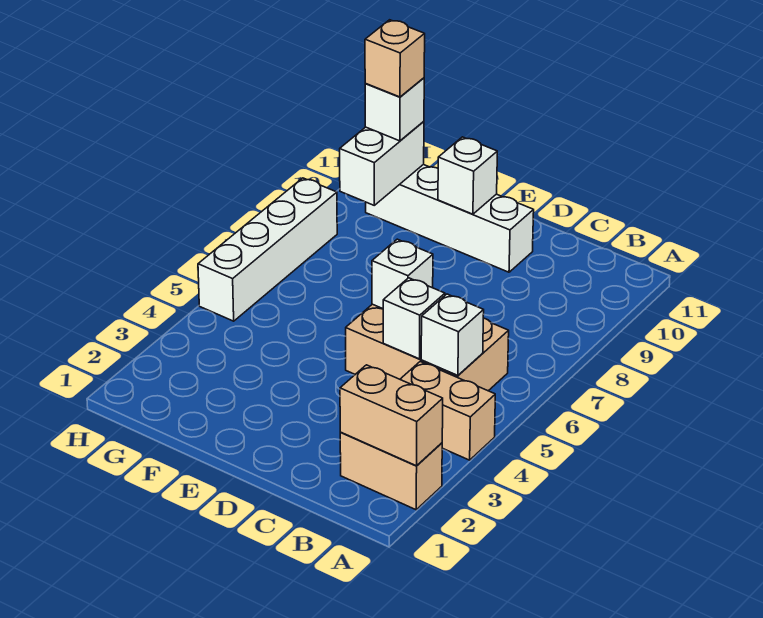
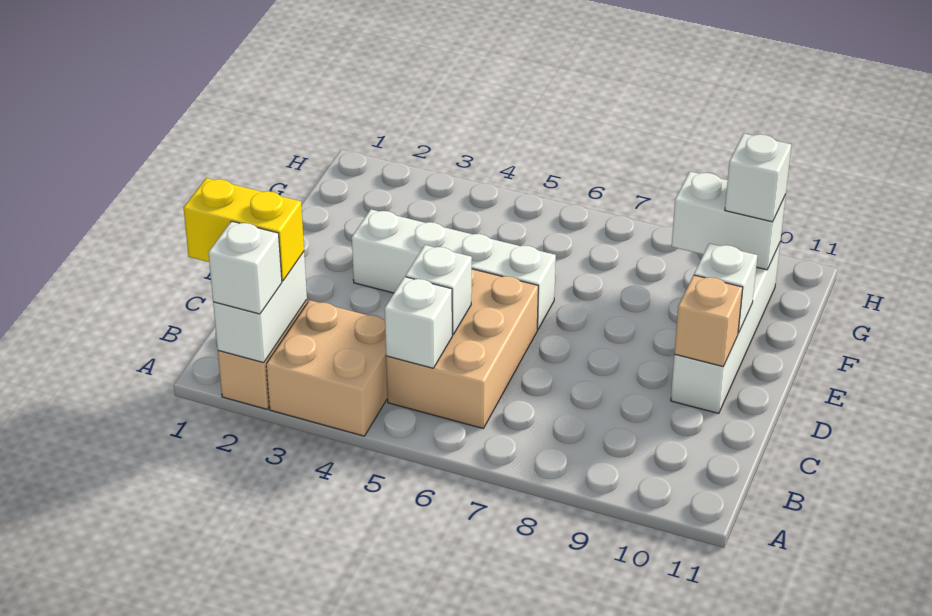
tan 1x2 brick [340,365,443,466] -> white 1x2 brick [213,252,307,363]
tan 1x2 brick [400,362,495,460] -> tan 2x2 brick [266,300,387,436]
none -> yellow 1x2 brick [184,178,304,281]
white 1x1 brick [372,239,433,309] -> white 1x1 brick moved to [208,221,282,314]
tan 1x1 brick [365,20,425,97] -> tan 1x1 brick moved to [674,275,743,366]
white 1x4 brick [198,178,337,321] -> white 1x4 brick moved to [352,209,556,330]

